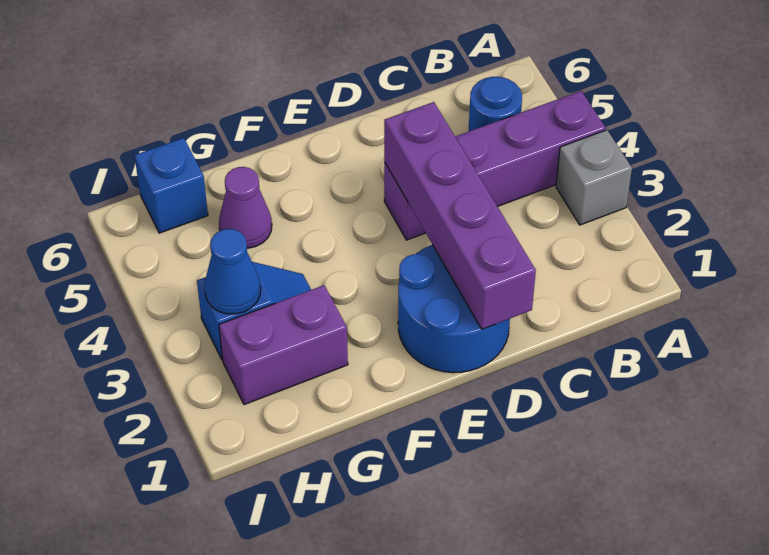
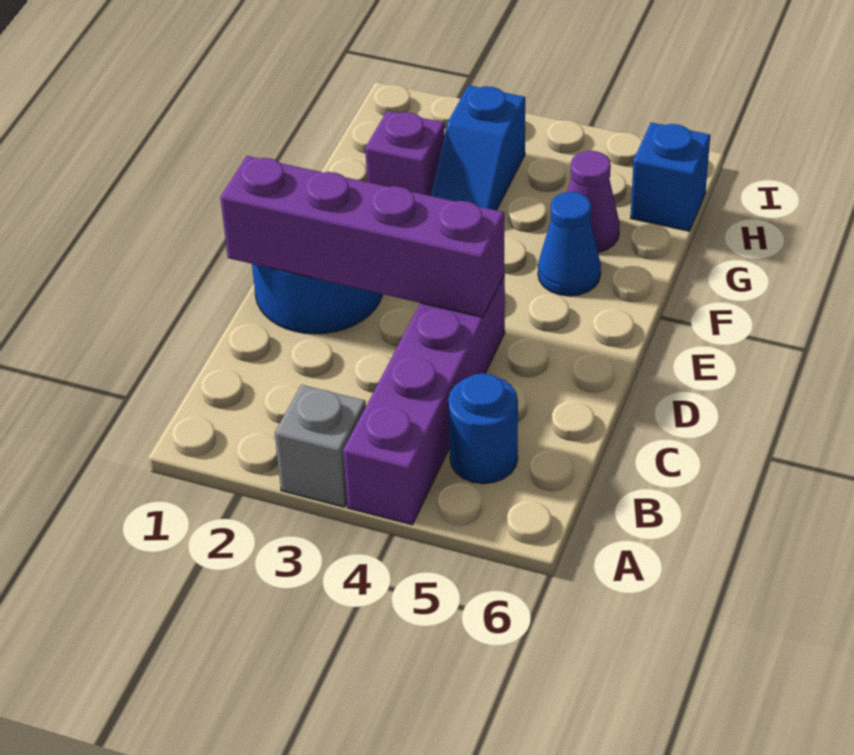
purple 1x2 brick [219,285,348,405] -> purple 1x1 brick [365,111,445,196]
blue 1x1 cone [204,229,261,314] -> blue 1x1 cone moved to [538,192,601,296]

